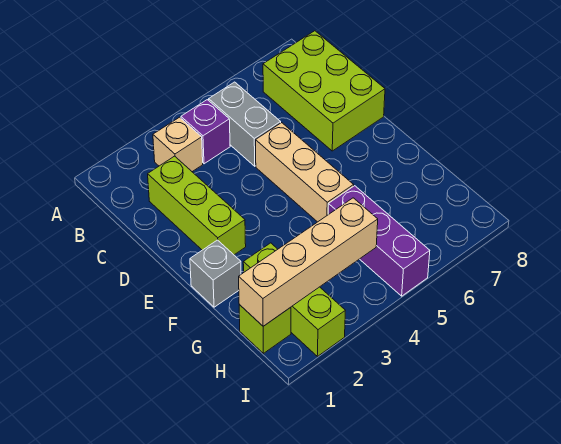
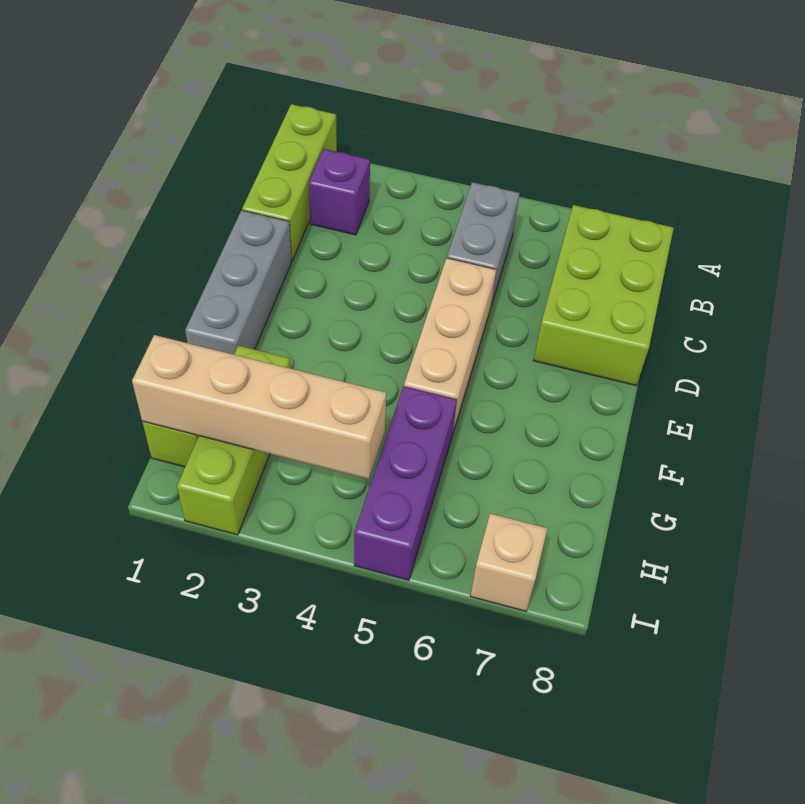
tan 1x1 brick [153,117,203,172] -> tan 1x1 brick moved to [470,513,548,611]
purple 1x1 brick [181,100,230,164] -> purple 1x1 brick moved to [309,149,370,235]
lime 1x3 brick [148,156,246,255] -> lime 1x3 brick moved to [242,104,337,260]
grey 1x1 brick [190,240,241,307] -> grey 1x3 brick [185,210,292,354]

